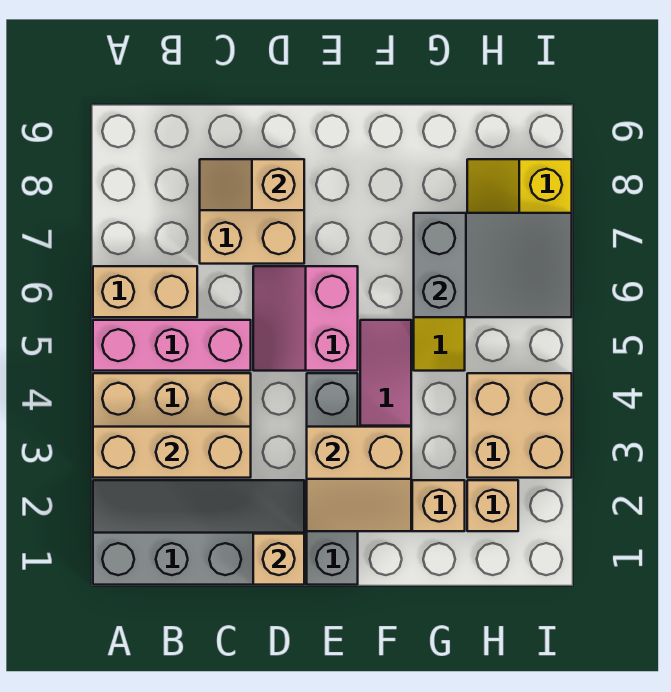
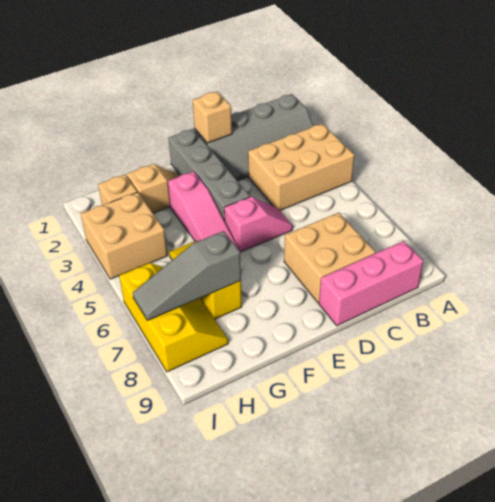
tan 1x3 brick [93,427,251,478] -> none
pink 1x3 brick [93,320,251,371] -> pink 1x3 brick moved to [319,241,423,326]
tan 1x2 brick [93,266,197,317] -> none
tan 1x2 slope [200,159,304,210] -> none
pink 2x2 slope [253,266,358,371] -> pink 1x2 slope [224,197,293,252]
tan 2x2 slope [307,427,411,531] -> none
grey 2x3 slope [414,213,572,317] -> grey 1x3 slope [133,231,241,320]

